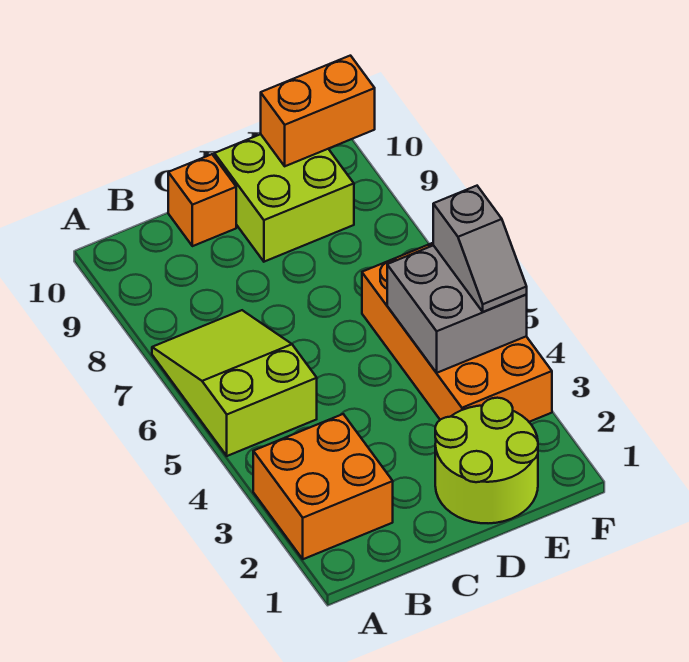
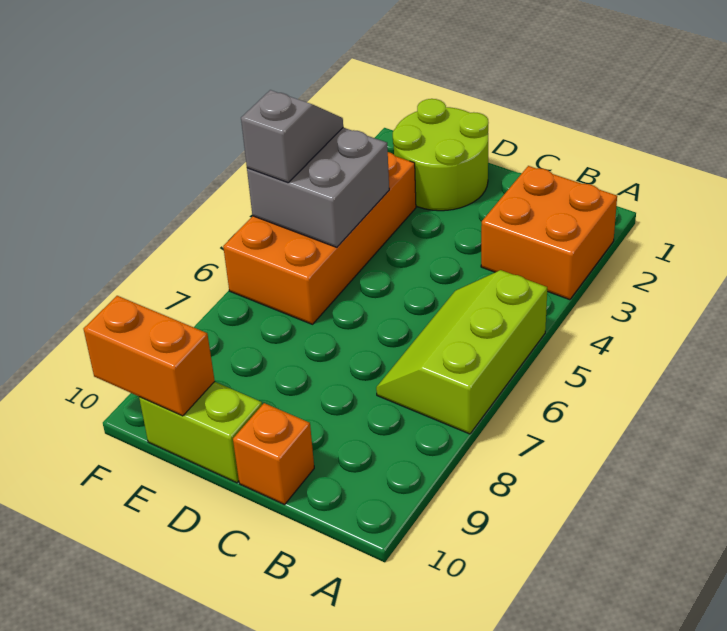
lime 2x3 slope [152,310,317,456] -> lime 2x3 slope turned to [376,270,547,434]
lime 2x2 brick [214,134,354,262] -> lime 1x2 brick [139,382,262,483]

